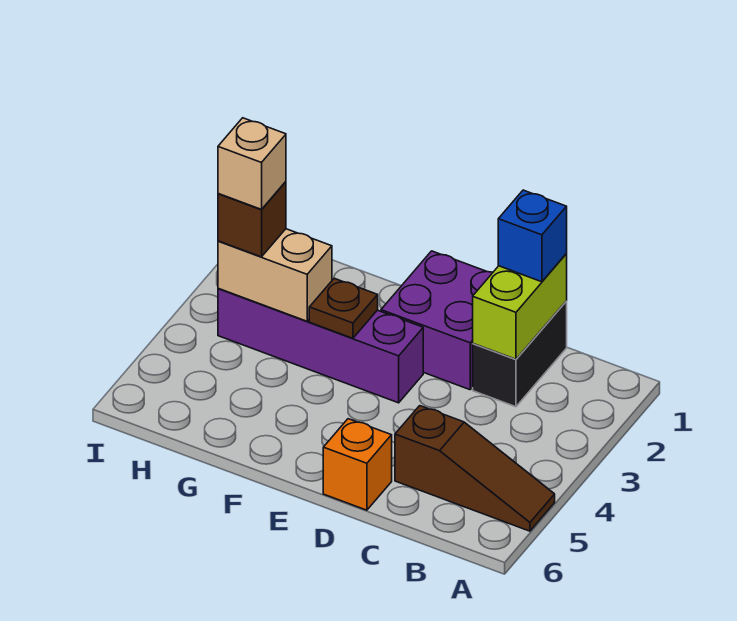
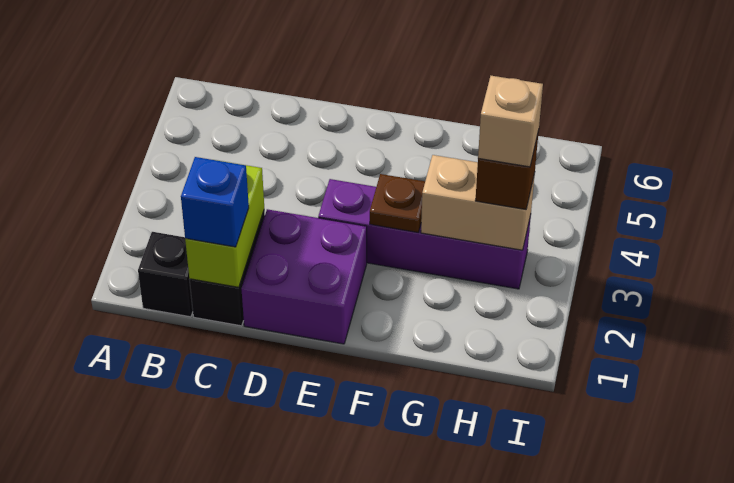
brown 1x3 slope [395,406,555,531] -> none
none -> black 1x1 brick [138,232,193,317]
orange 1x1 brick [323,419,392,510] -> none

